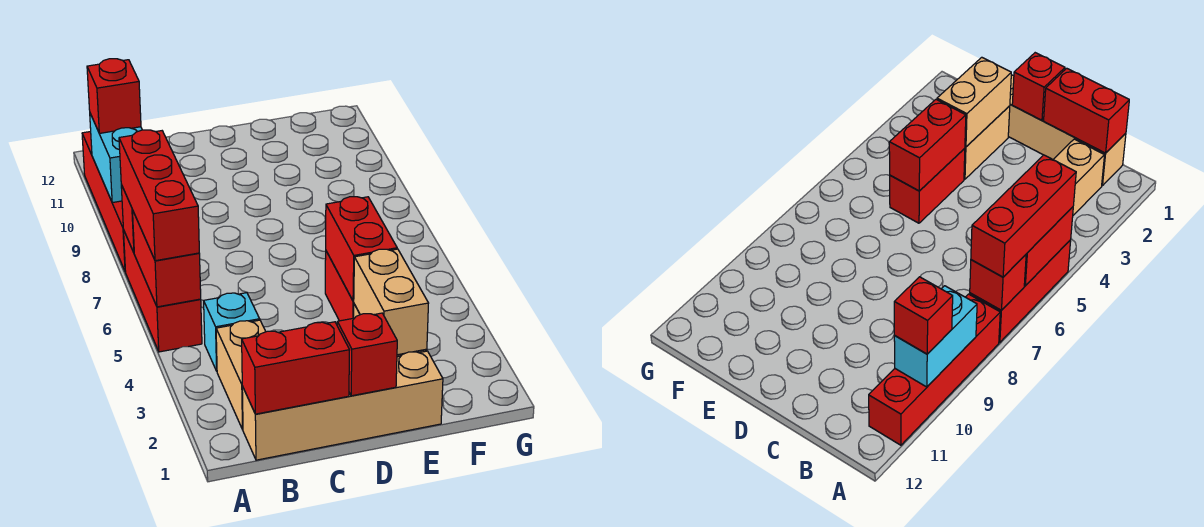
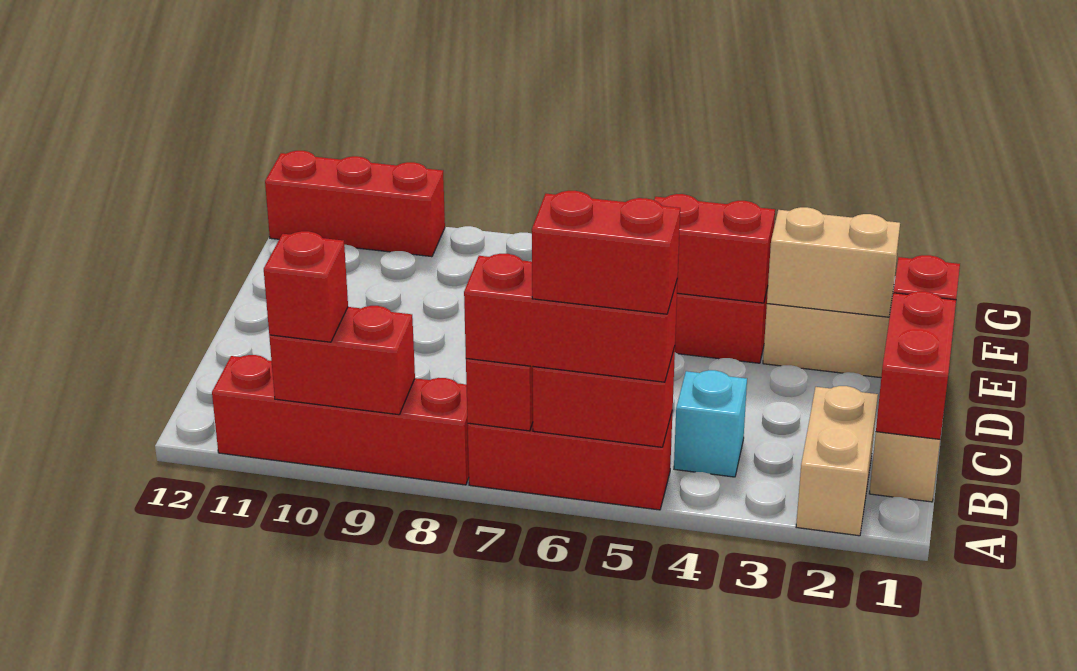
none -> red 1x2 brick [532,191,680,314]
cyan 1x2 brick [90,114,142,203] -> red 1x2 brick [269,306,415,415]
tan 1x2 brick [216,320,266,429] -> tan 1x2 brick turned to [796,386,878,536]
none -> red 1x3 brick [265,151,445,257]

